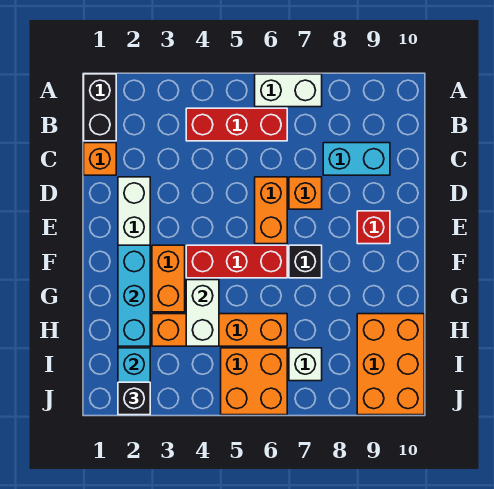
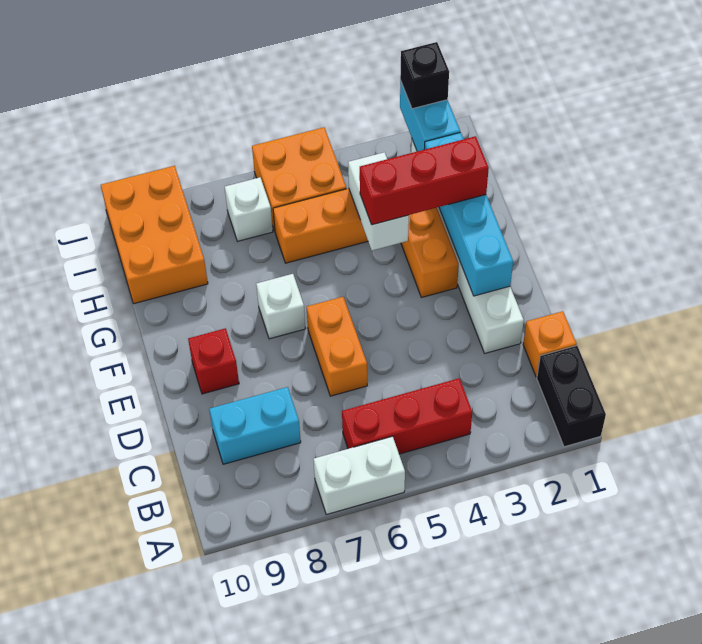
orange 1x1 brick [289,177,322,209] -> none
cyan 1x3 brick [118,245,150,346] -> cyan 1x4 brick [425,132,513,296]
red 1x3 brick [186,245,287,278] -> red 1x3 brick moved to [360,136,489,225]
black 1x1 brick [289,245,322,278] -> white 1x1 brick [256,274,306,339]

